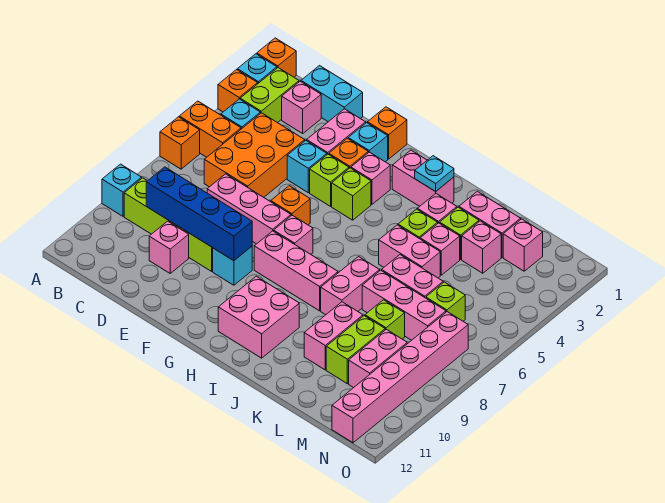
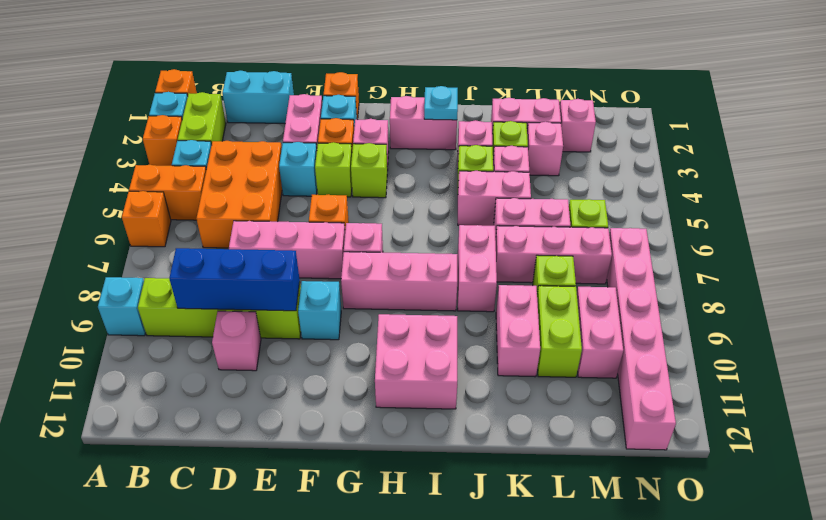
pink 1x1 brick [282,81,321,133] -> none
blue 1x4 brick [146,167,252,261] -> blue 1x3 brick [169,248,300,311]

